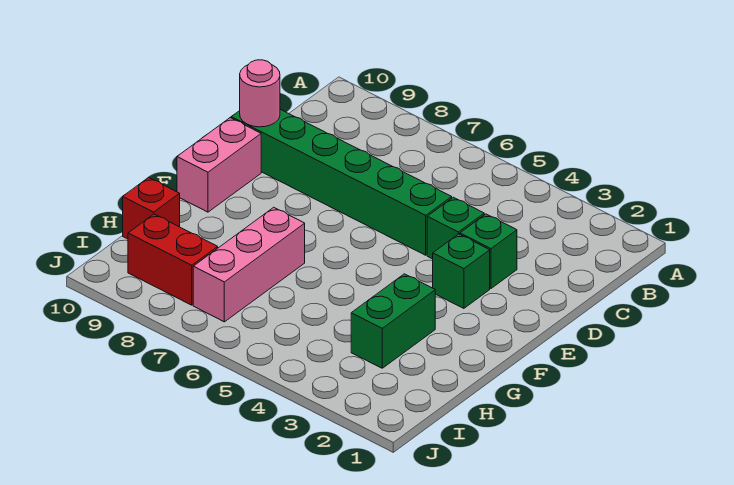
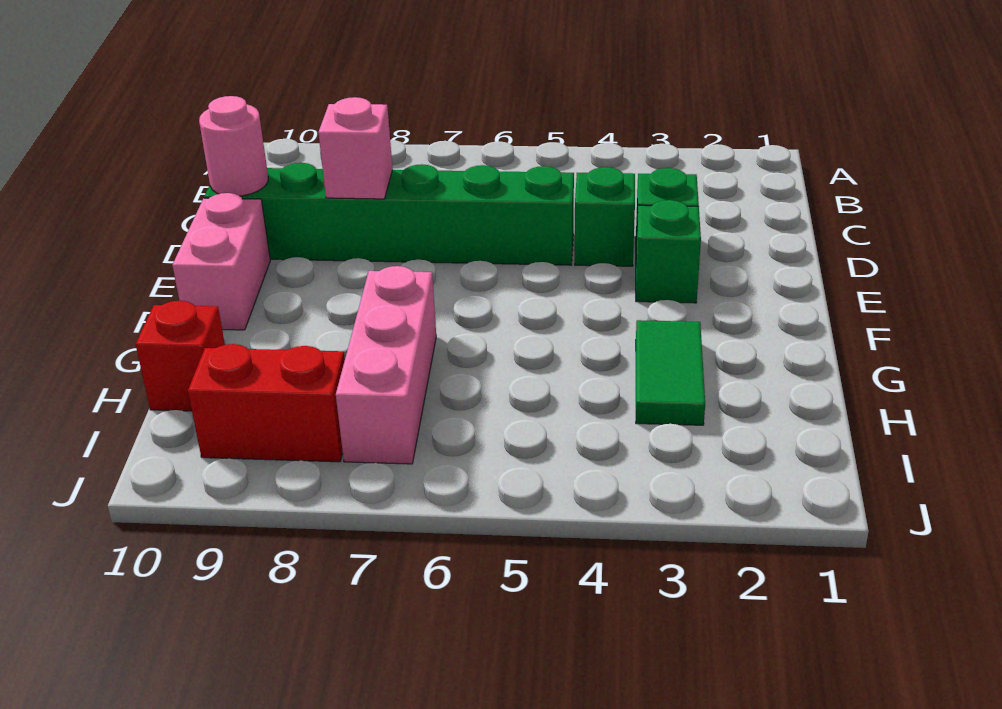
none -> pink 1x1 brick [318,97,393,199]
green 1x2 brick [351,274,435,368] -> green 1x2 tile [636,320,705,425]

